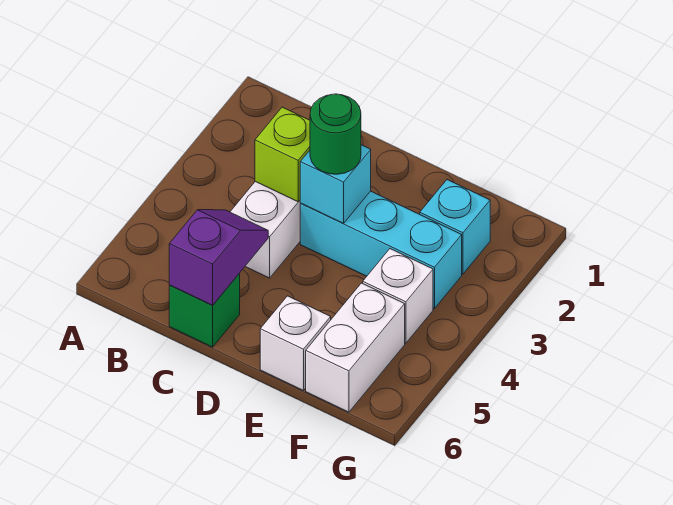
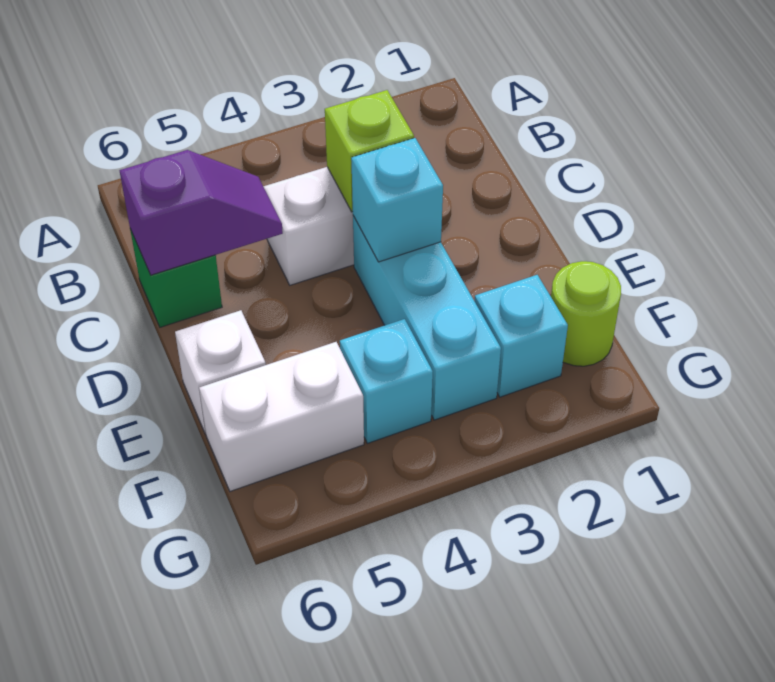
green 1x1 round brick [310,94,361,174] -> none
none -> lime 1x1 round brick [551,261,621,366]
white 1x1 brick [363,249,433,343] -> cyan 1x1 brick [340,319,433,443]

